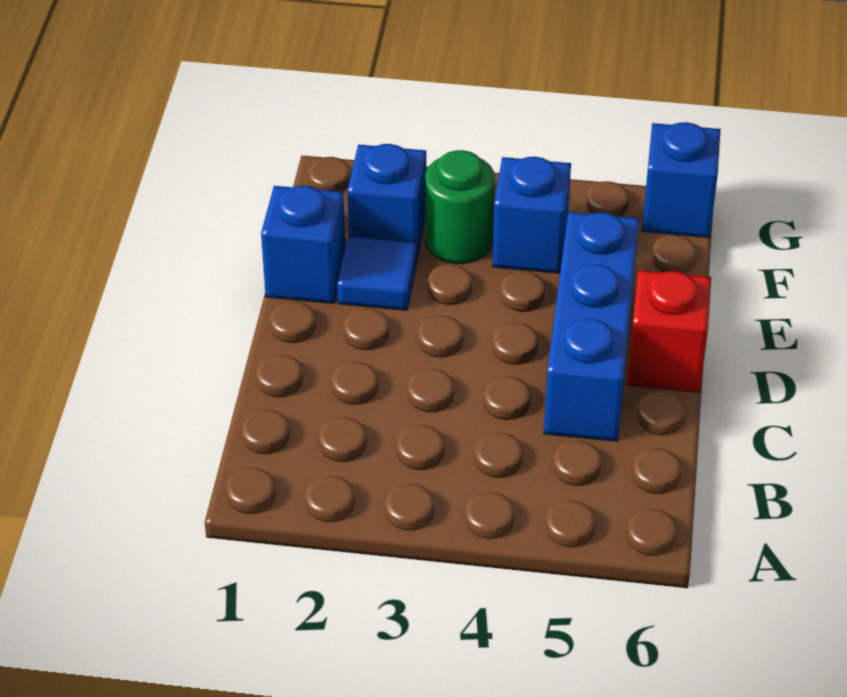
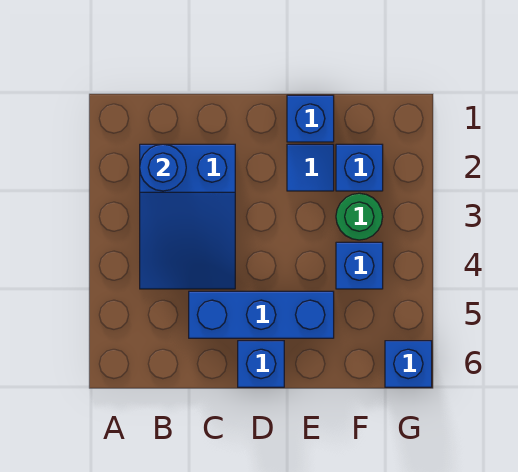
none -> blue 2x3 slope [140,144,235,289]
none -> blue 1x1 round brick [140,144,186,191]
red 1x1 brick [627,270,711,392] -> blue 1x1 brick [238,341,284,387]

